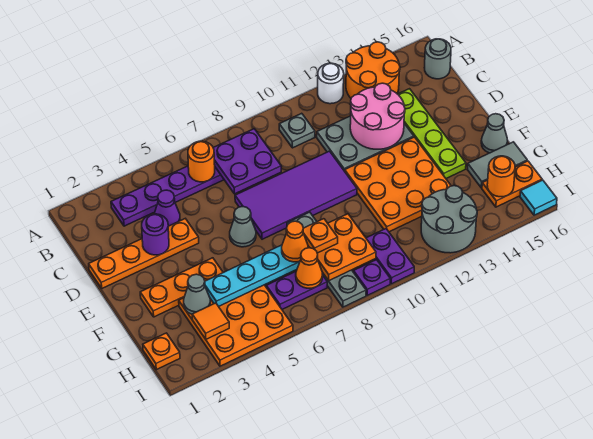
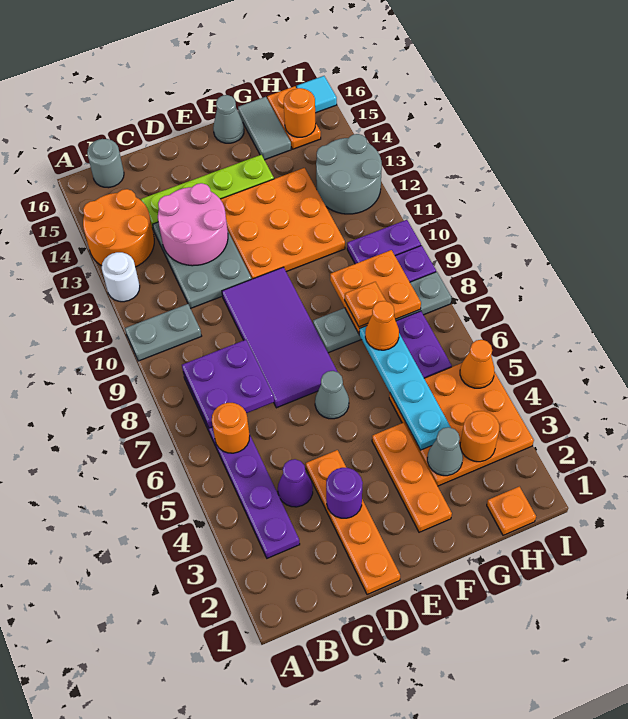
grey 1x1 plate [279,113,315,148] -> grey 1x2 plate [125,304,201,361]
orange 1x1 tile [192,303,229,339] -> orange 1x1 round brick [460,411,499,462]
orange 1x1 cone [296,248,323,288] -> orange 1x1 cone moved to [460,340,495,388]

